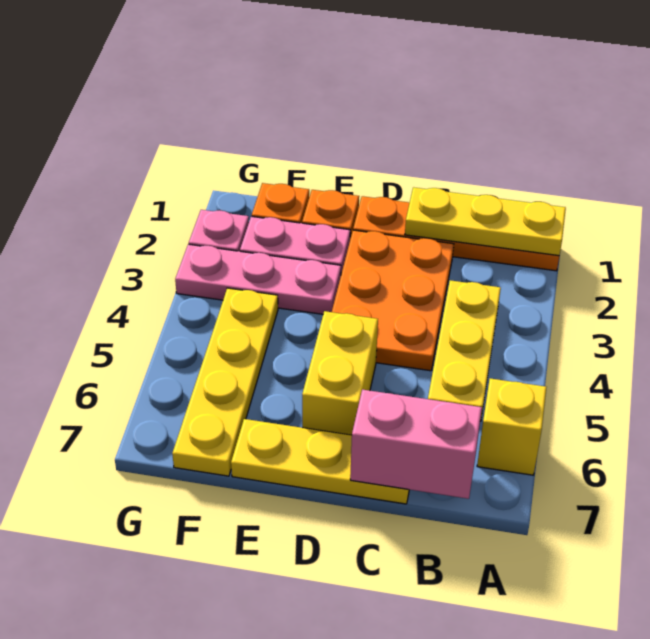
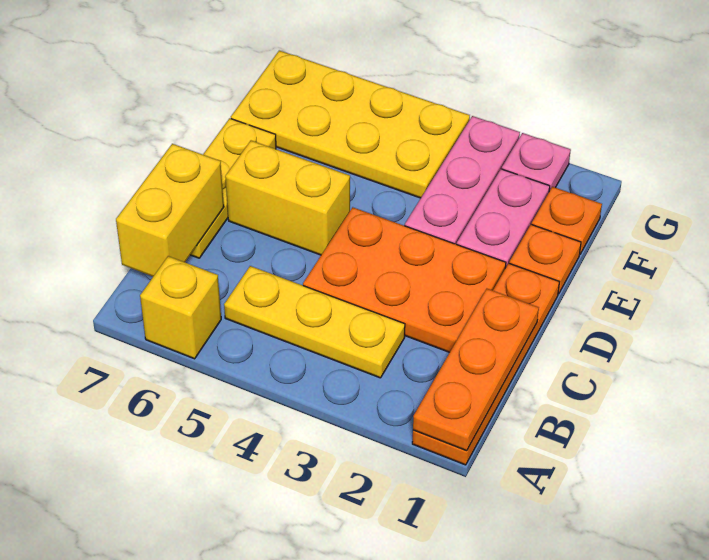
yellow 1x3 plate [405,187,566,256] -> orange 1x3 plate [413,289,539,451]
pink 1x2 brick [350,389,482,499] -> yellow 1x2 brick [116,144,224,276]
yellow 1x4 plate [172,288,278,476] -> yellow 2x4 plate [231,51,470,198]

